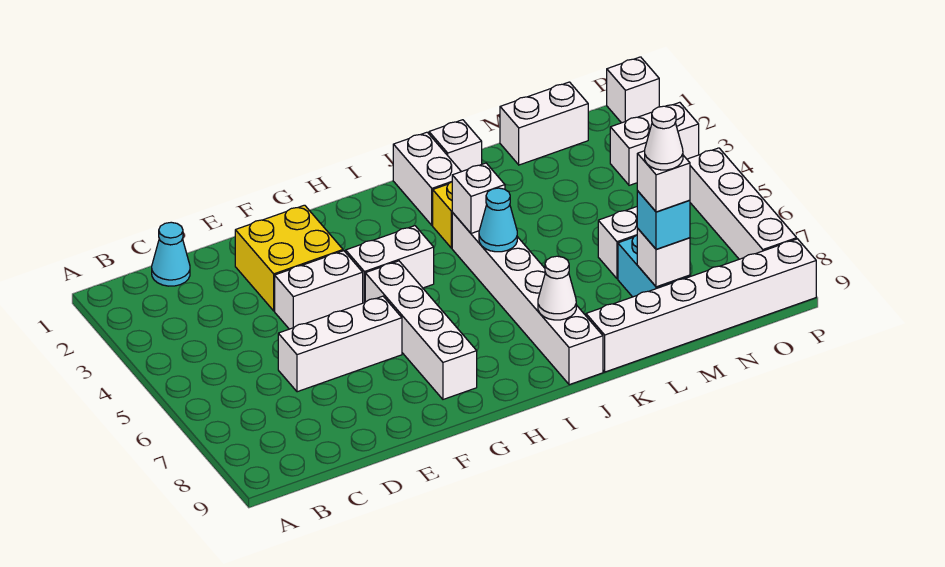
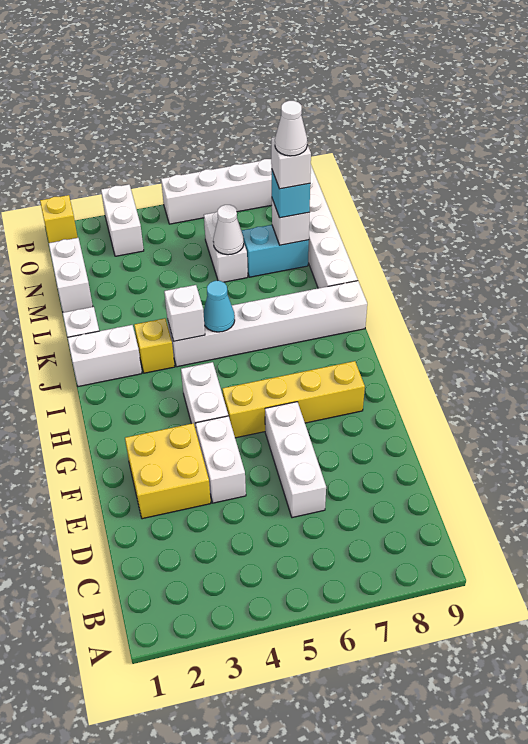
cyan 1x1 cone [152,222,190,286] -> none
white 1x4 brick [365,261,477,399] -> yellow 1x4 brick [222,361,365,438]
white 1x1 cone [538,256,576,320] -> white 1x1 cone moved to [213,205,244,255]
white 1x1 brick [607,57,659,123] -> yellow 1x1 brick [40,195,78,243]

